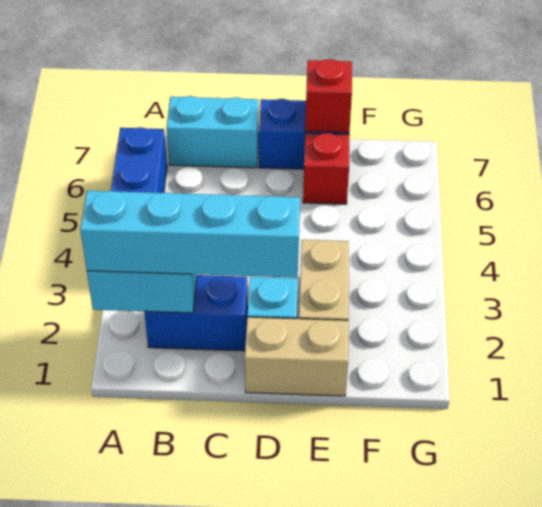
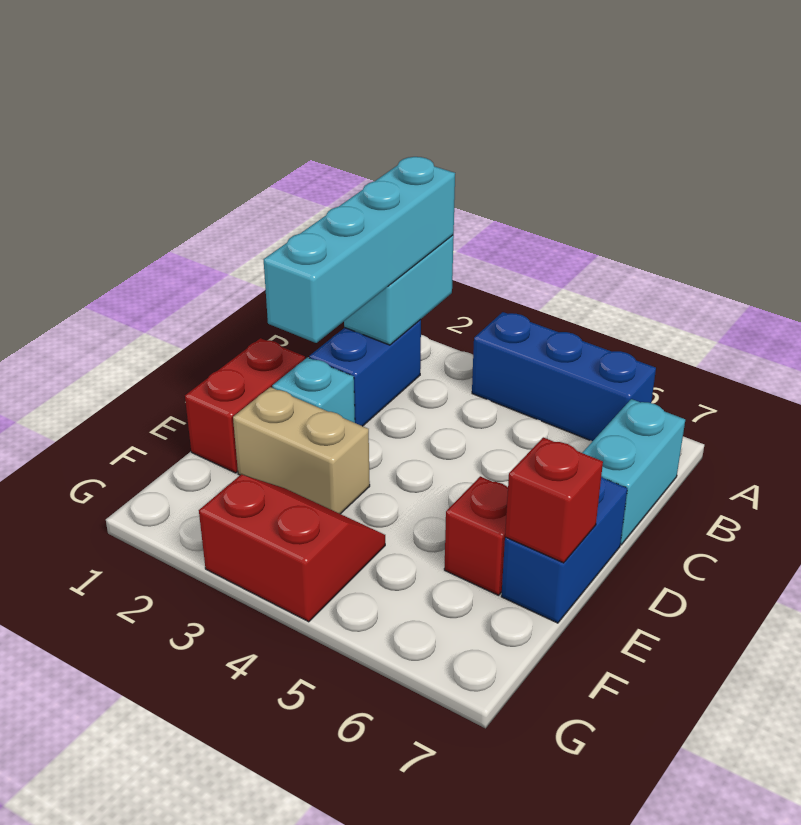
tan 1x2 brick [245,317,348,396] -> red 1x2 brick [185,338,305,473]
none -> red 2x2 slope [199,475,385,622]

